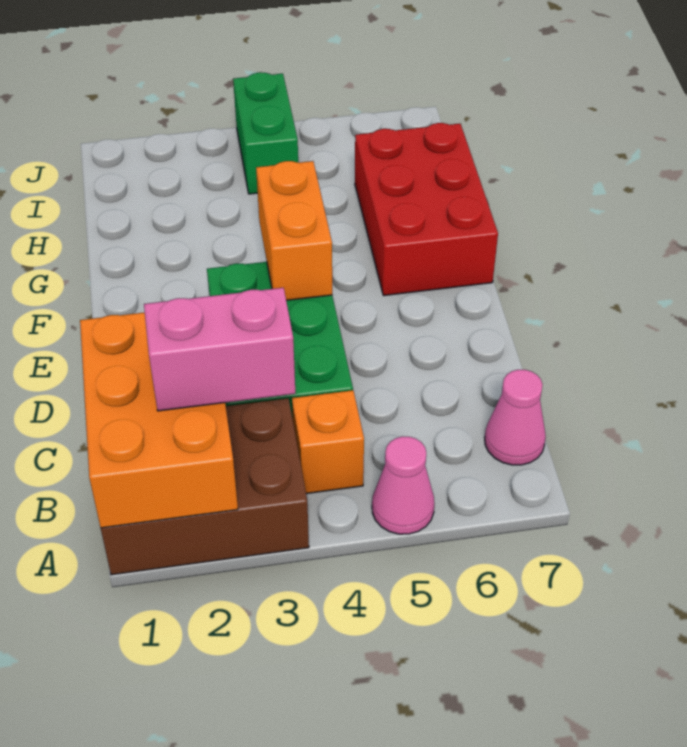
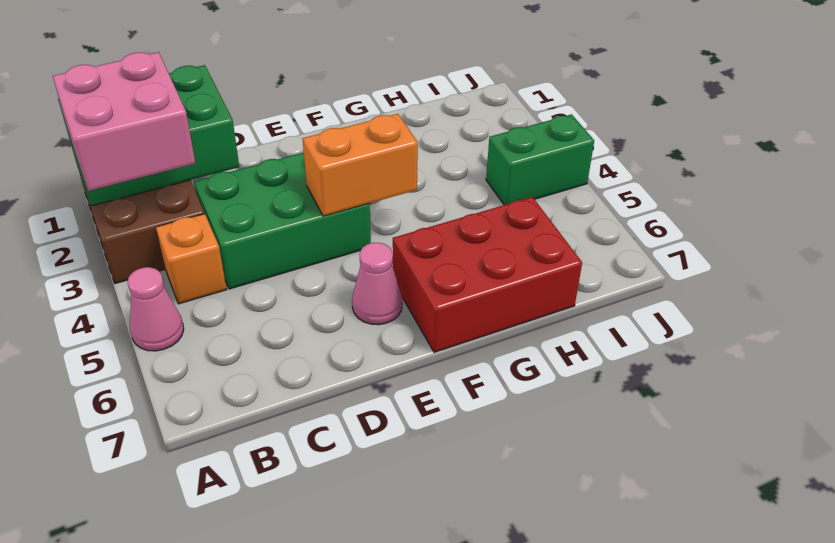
orange 2x3 brick [80,312,238,528] -> green 2x3 brick [58,65,239,206]
pink 1x2 brick [144,288,295,411] -> pink 2x2 brick [53,52,195,191]
pink 1x1 cone [485,370,546,465] -> pink 1x1 cone moved to [352,243,402,325]

